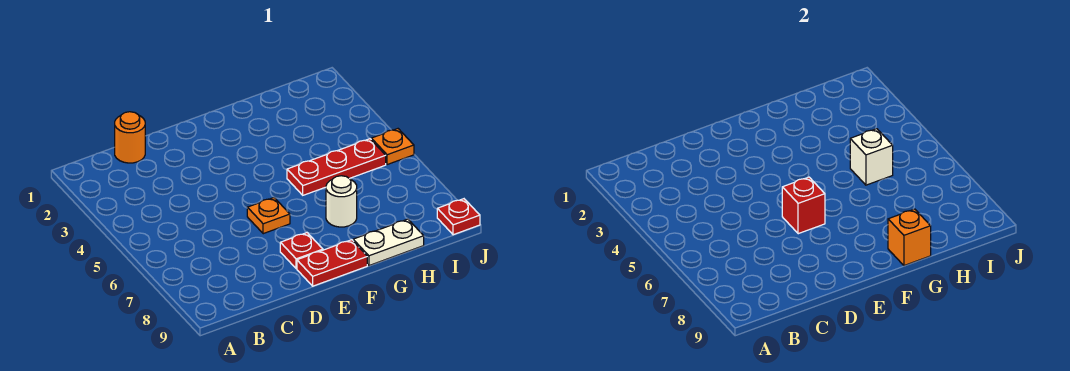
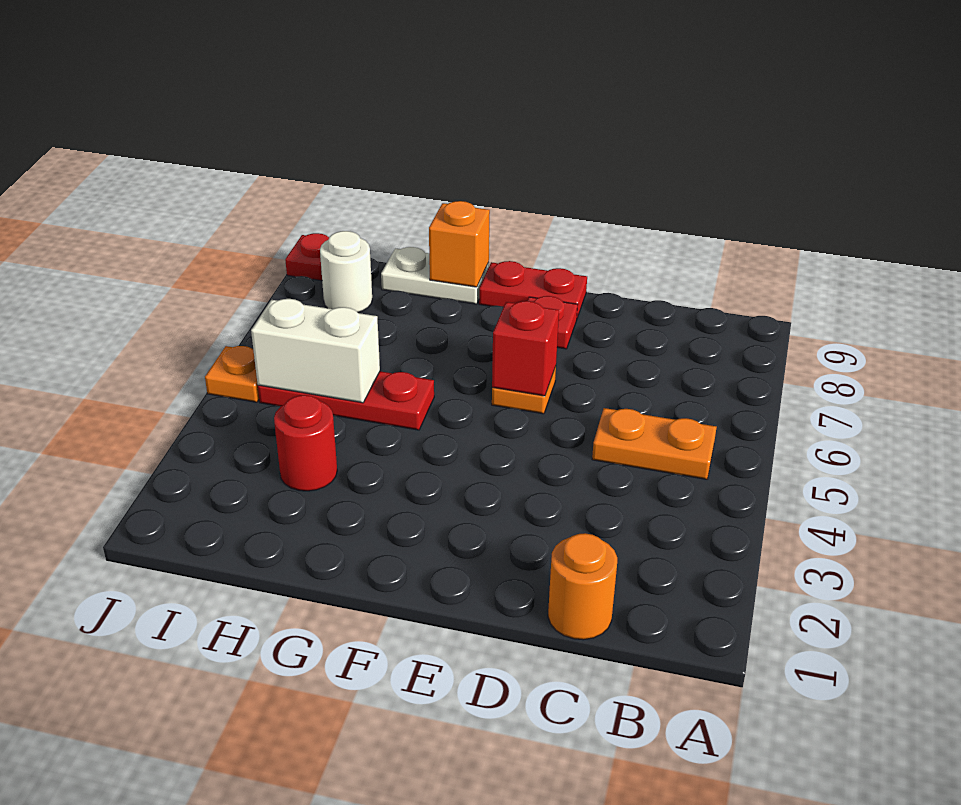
none -> orange 1x2 plate [592,408,717,479]
white 1x1 round brick [326,176,357,227] -> white 1x1 round brick moved to [320,231,372,312]
none -> red 1x1 round brick [274,395,337,491]
white 1x1 brick [850,129,893,185] -> white 1x2 brick [251,299,380,403]

